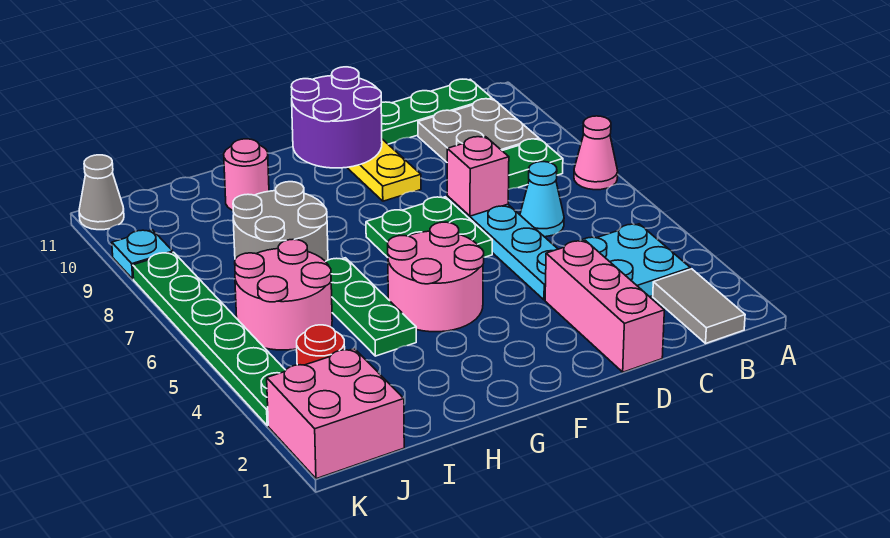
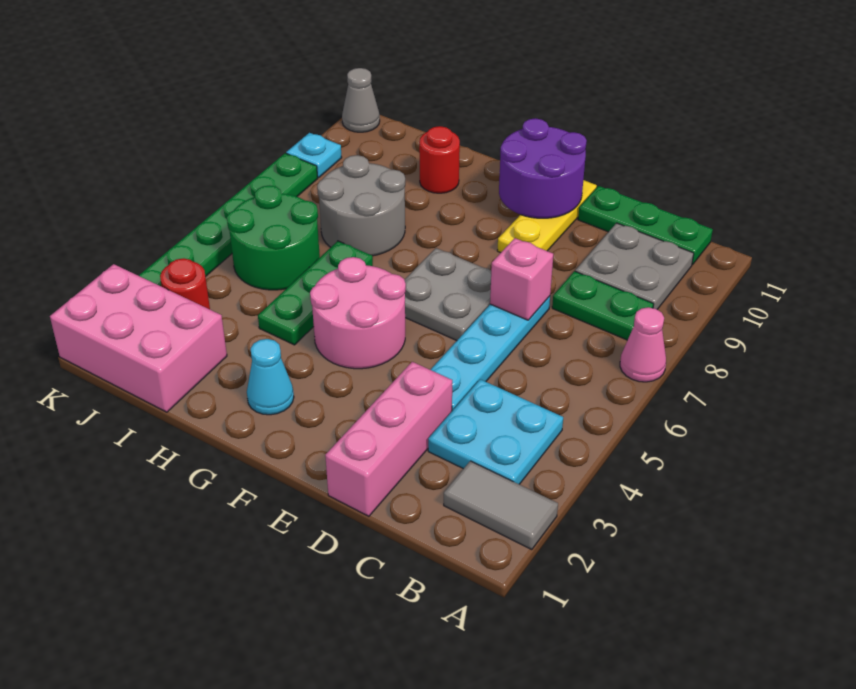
grey 1x2 tile [653,269,745,343] -> grey 1x2 tile turned to [444,461,558,550]
cyan 1x1 cone [520,162,564,237] -> cyan 1x1 cone moved to [247,339,294,415]
green 2x2 plate [366,197,492,257] -> grey 2x2 plate [405,248,491,341]
pink 1x1 round brick [224,139,269,210] -> red 1x1 round brick [419,126,460,193]
pink 2x2 round brick [235,239,332,350] -> green 2x2 round brick [227,185,320,290]
pink 2x2 brick [267,349,404,479] -> pink 2x3 brick [50,264,227,412]

